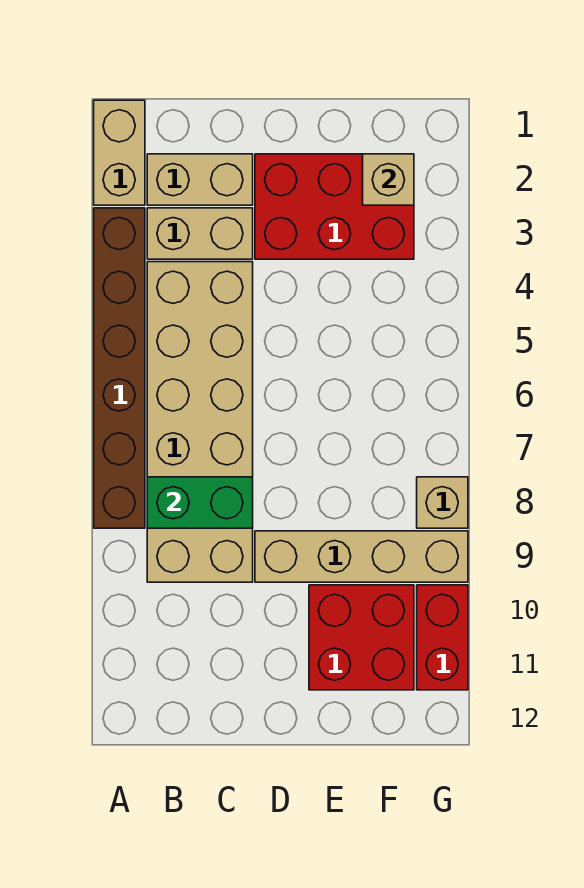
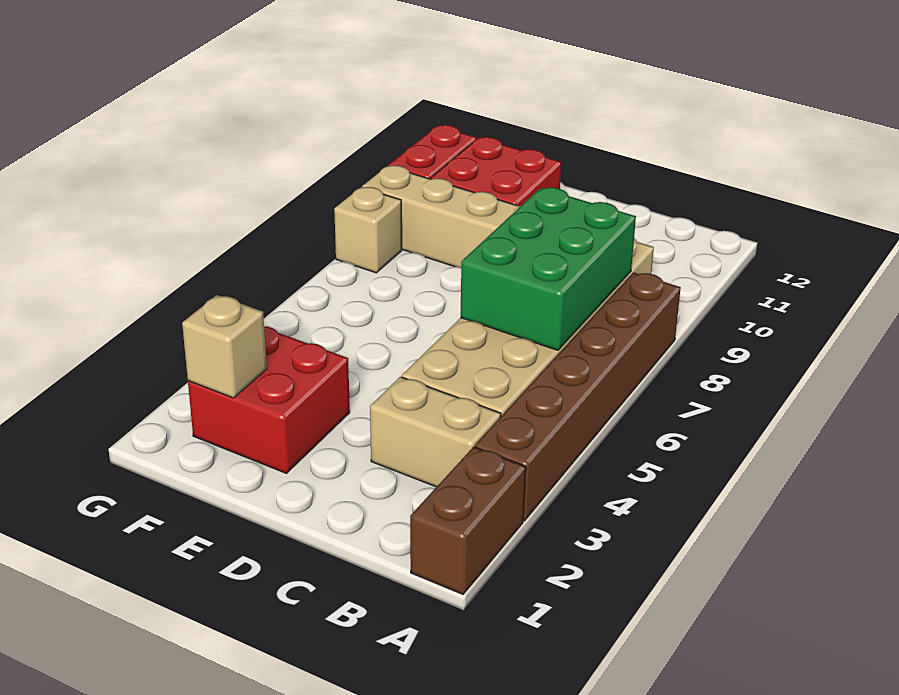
tan 1x2 brick [94,100,145,205] -> brown 1x2 brick [410,447,526,594]
tan 1x2 brick [147,154,253,205] -> none
green 1x2 brick [147,477,253,528] -> green 2x3 brick [460,188,636,350]
red 2x3 brick [255,154,414,259] -> red 2x2 brick [188,326,350,473]

